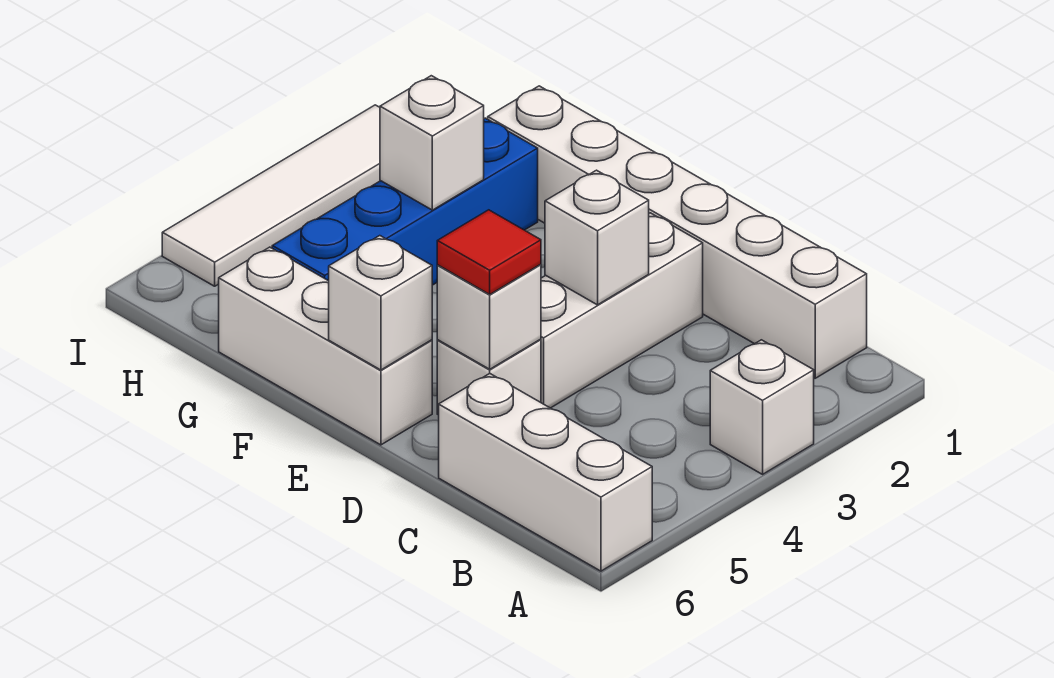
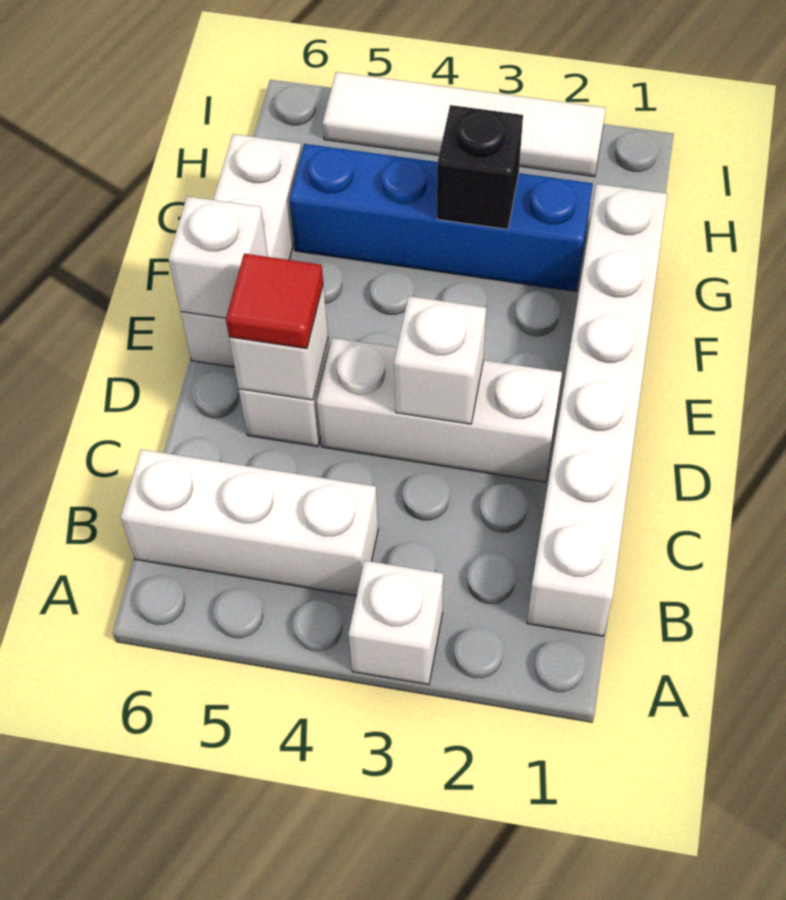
white 1x3 brick [439,374,652,571] -> white 1x3 brick turned to [121,449,378,596]
white 1x1 brick [380,76,484,210] -> black 1x1 brick [437,105,523,229]

